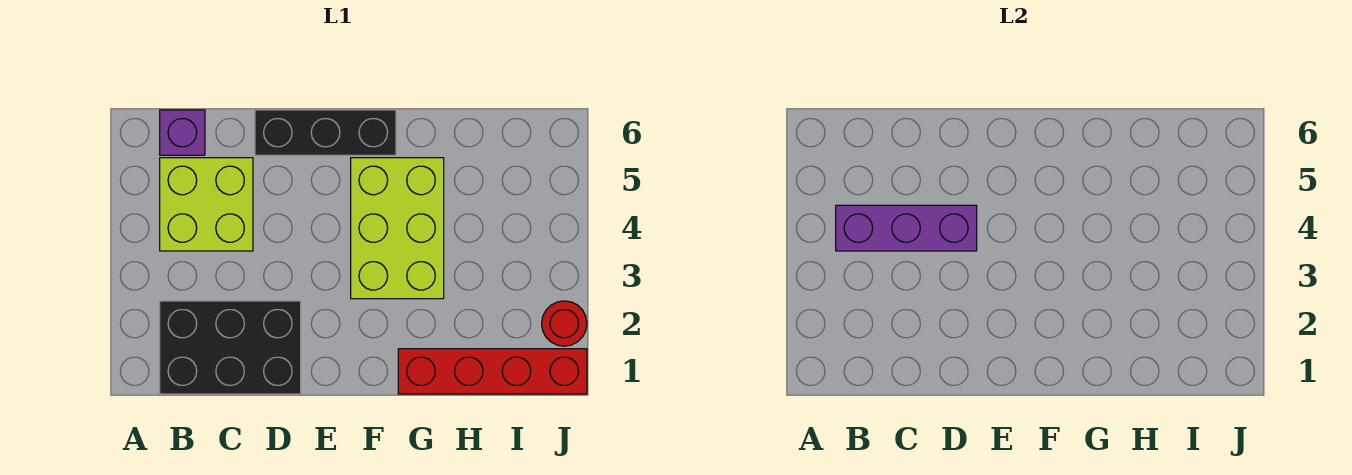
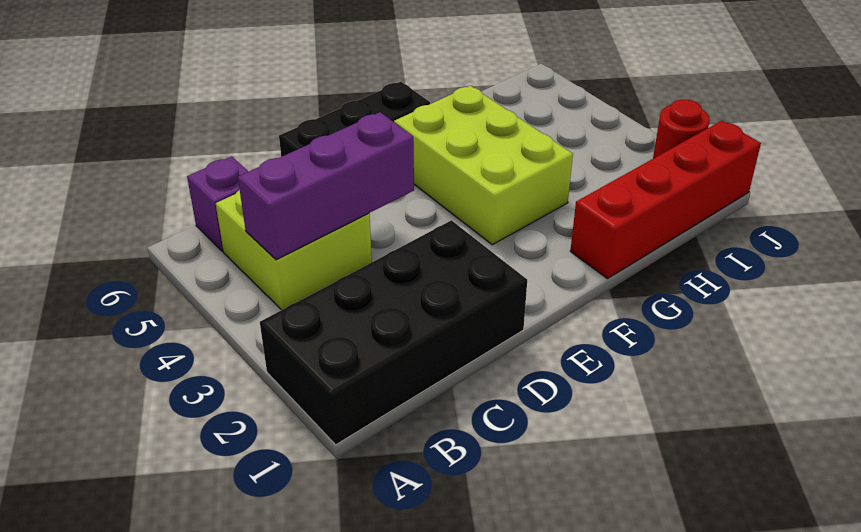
black 2x3 brick [160,301,301,394] -> black 2x4 brick [260,220,527,445]

